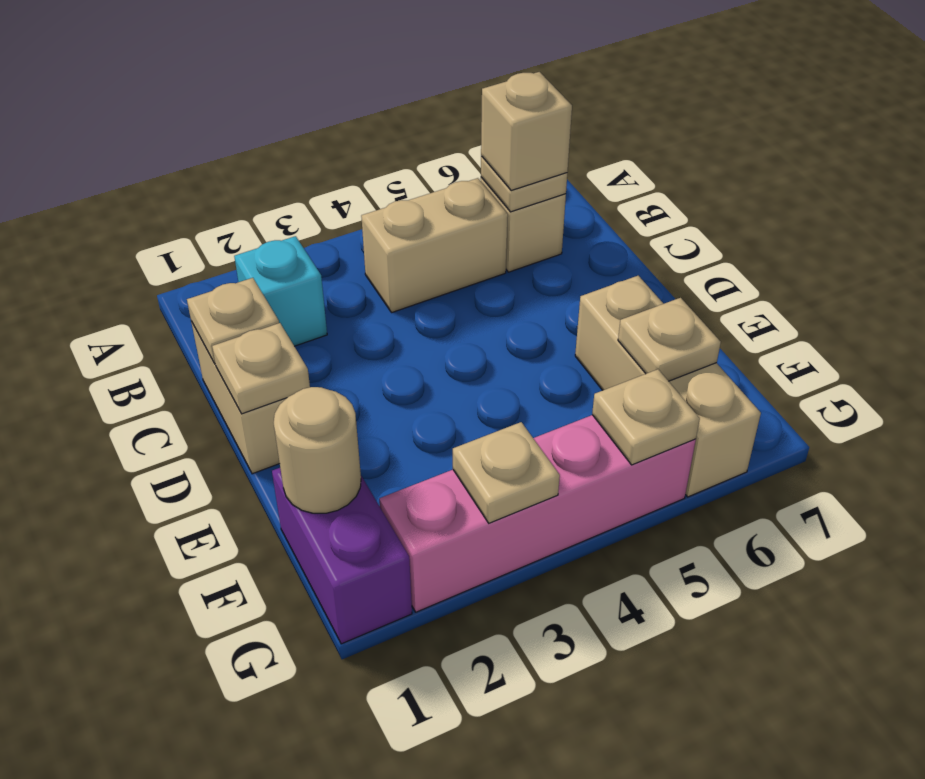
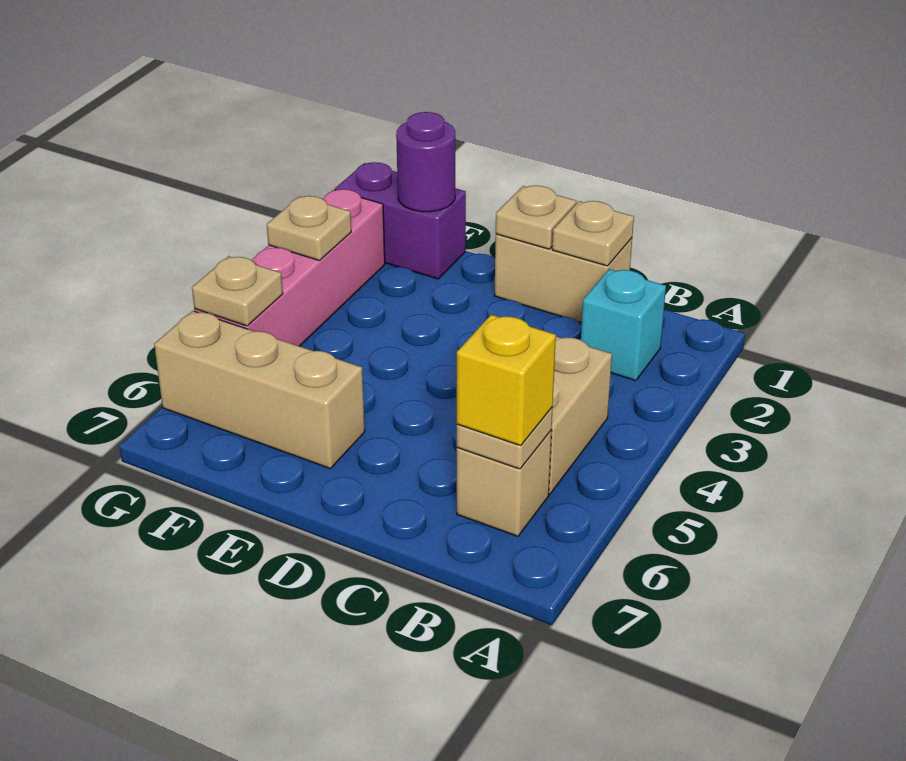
tan 1x1 brick [481,72,572,190] -> yellow 1x1 brick [457,315,556,446]
tan 1x1 round brick [274,387,361,513] -> purple 1x1 round brick [396,112,455,212]
tan 1x1 plate [618,298,721,381] -> none

